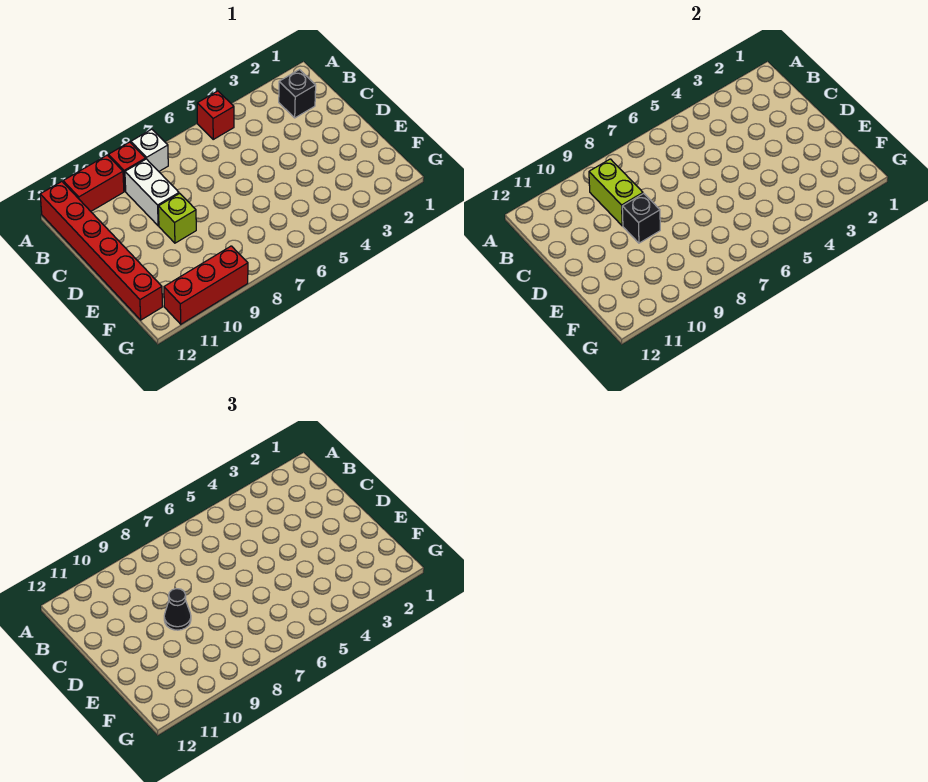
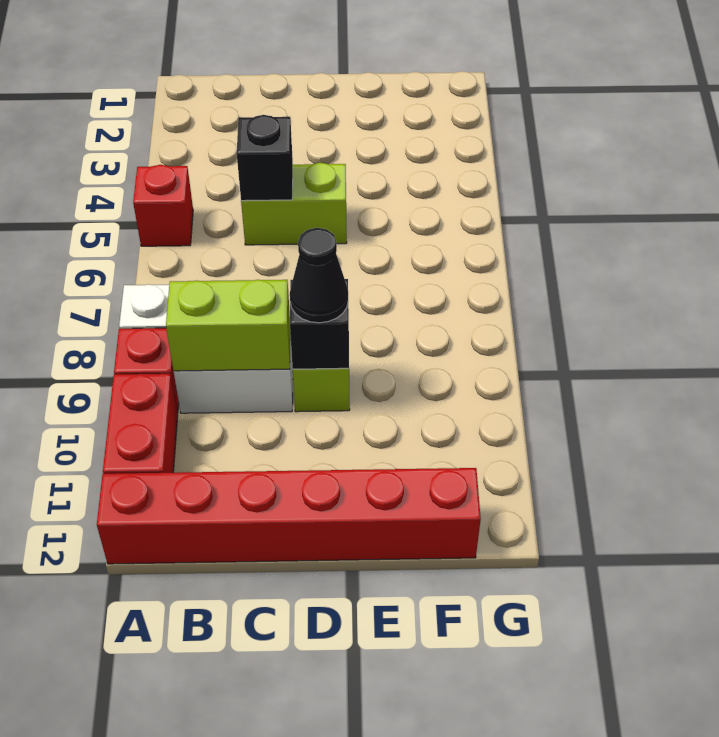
black 1x1 brick [279,70,316,118] -> black 1x1 brick moved to [237,115,293,201]
none -> lime 1x2 brick [241,163,347,245]
red 1x3 brick [164,246,248,324] -> none

